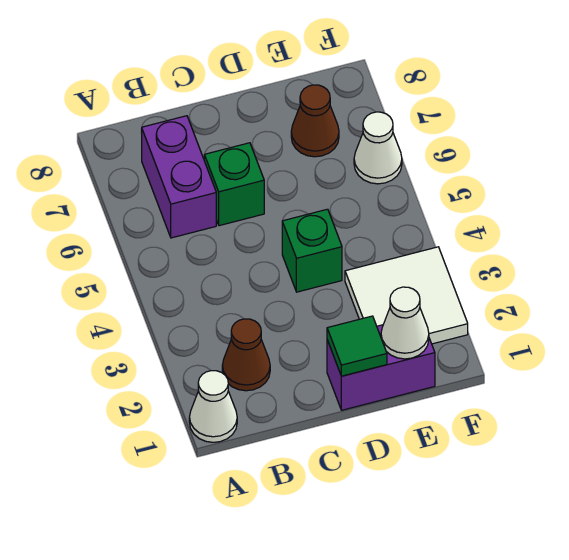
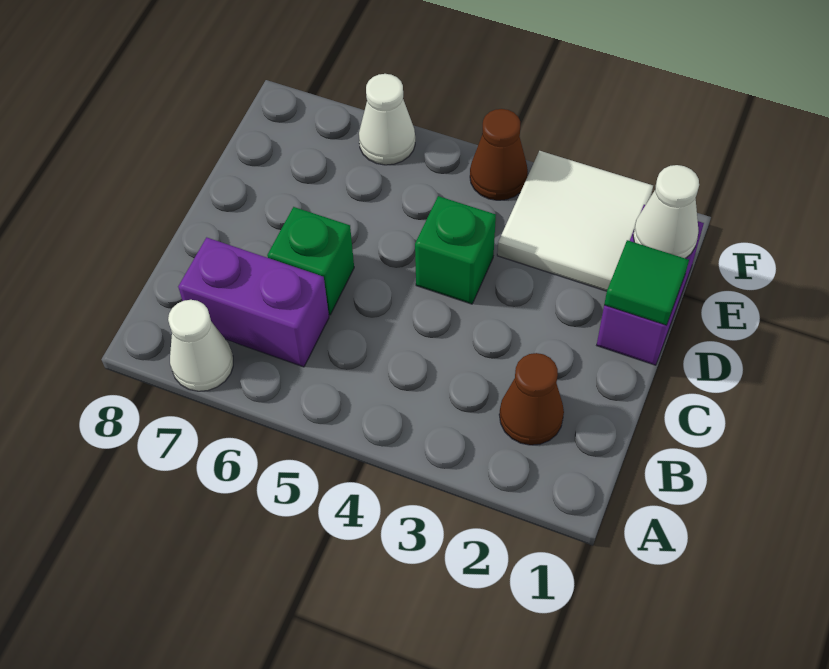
white 1x1 cone [189,371,237,442] -> white 1x1 cone moved to [168,300,233,391]
brown 1x1 cone [291,85,339,157] -> brown 1x1 cone moved to [470,109,528,200]

